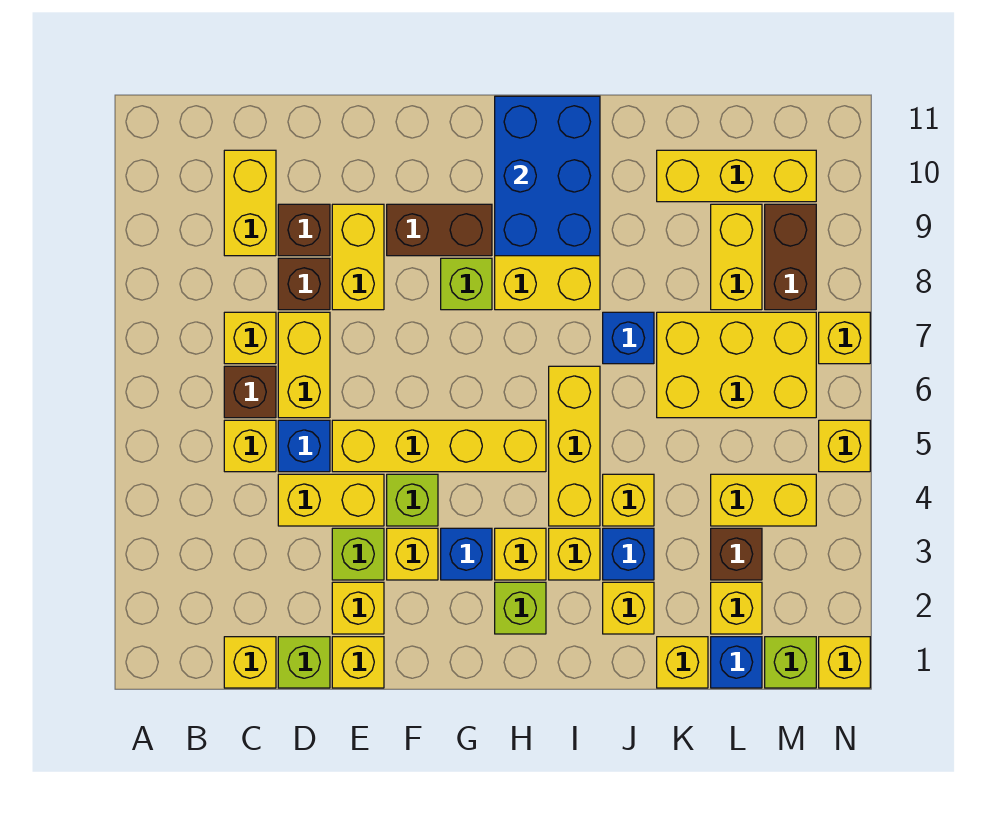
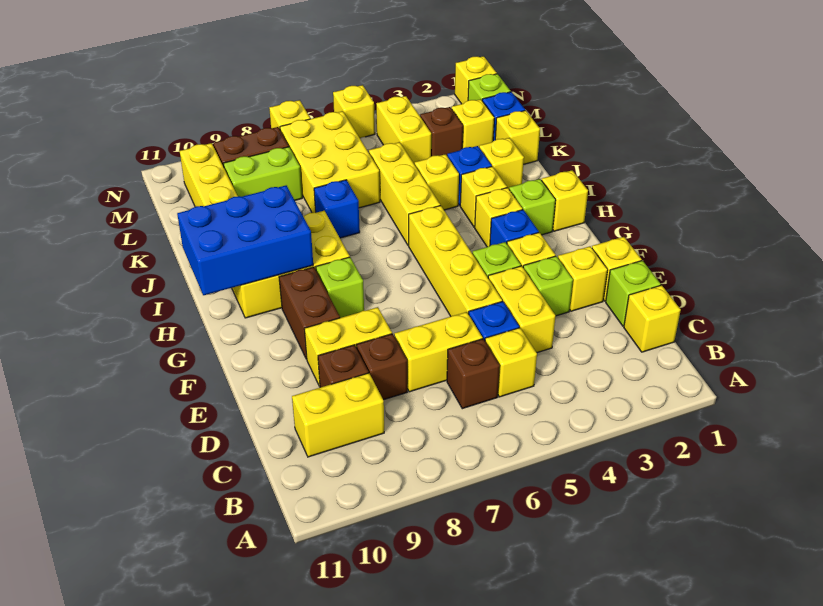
yellow 1x1 brick [224,312,276,364] -> yellow 1x1 brick moved to [542,170,588,231]
yellow 1x3 brick [549,366,600,526] -> yellow 1x3 brick turned to [369,142,440,245]
yellow 1x2 brick [711,204,762,310] -> lime 1x2 brick [223,147,302,200]

